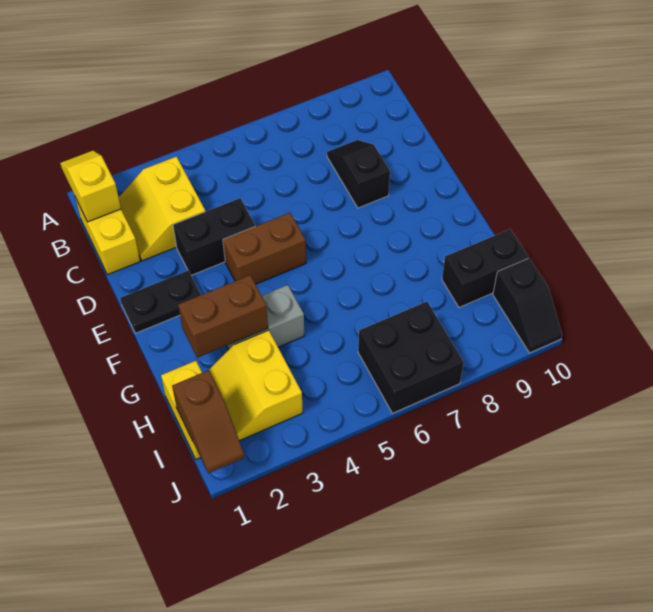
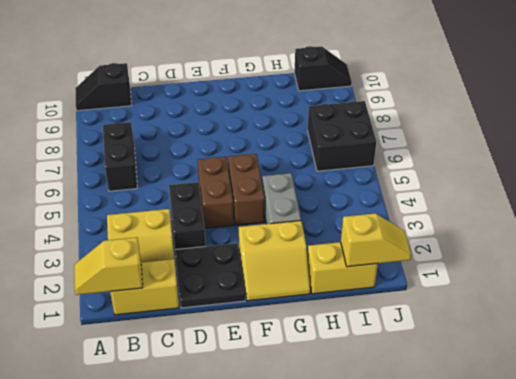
black 1x2 slope [327,140,390,208] -> black 1x2 slope moved to [75,63,131,111]
black 1x2 plate [120,270,201,333] -> black 2x2 plate [175,243,245,308]
brown 1x2 brick [178,275,268,358] -> brown 1x2 brick moved to [228,154,265,225]
yellow 2x2 slope [209,330,303,441] -> yellow 2x2 slope moved to [239,221,310,301]
black 1x2 brick [442,229,528,307] -> black 1x2 brick moved to [103,122,137,191]
brown 1x2 slope [172,370,244,473] -> yellow 1x2 slope [341,213,412,267]

